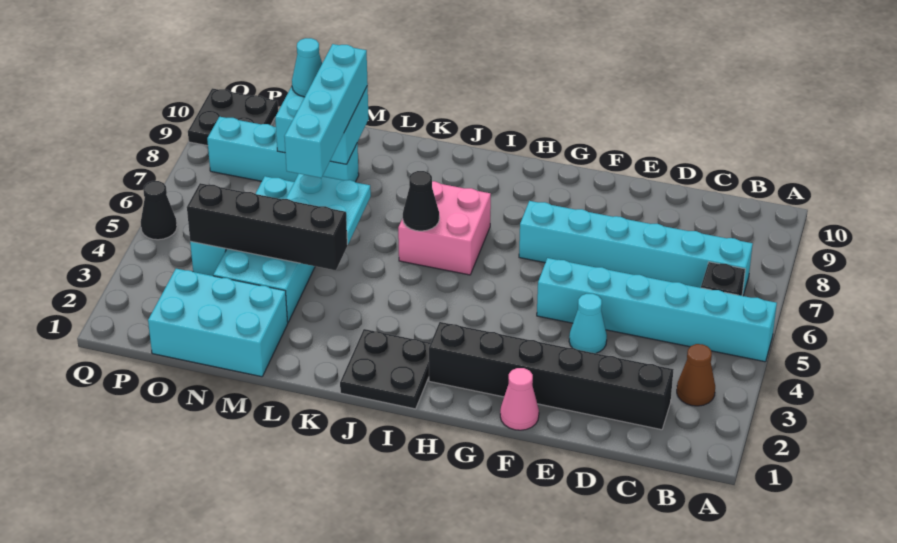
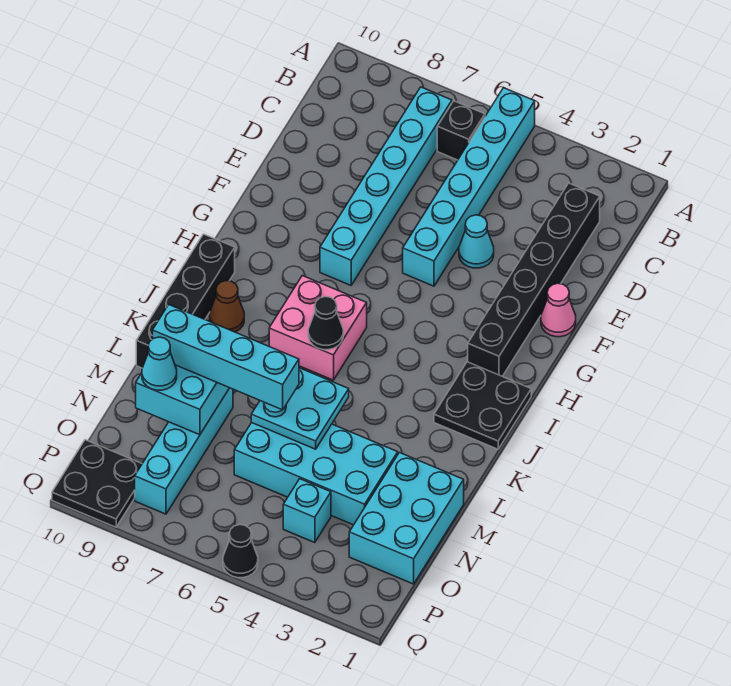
brown 1x1 cone [677,344,715,406] -> brown 1x1 cone moved to [210,281,244,332]
black 1x4 brick [187,183,347,270] -> black 1x4 brick moved to [136,234,235,368]

